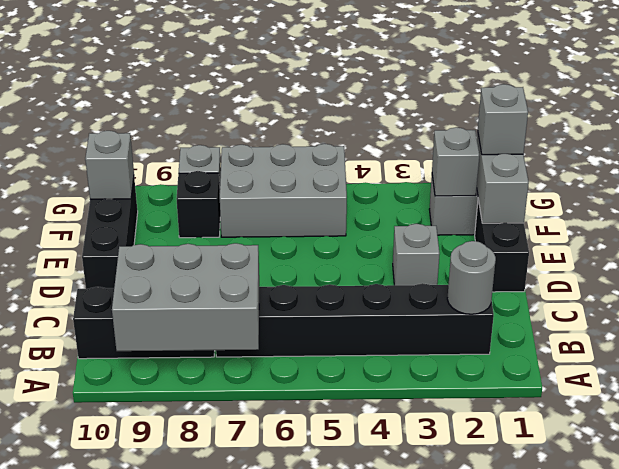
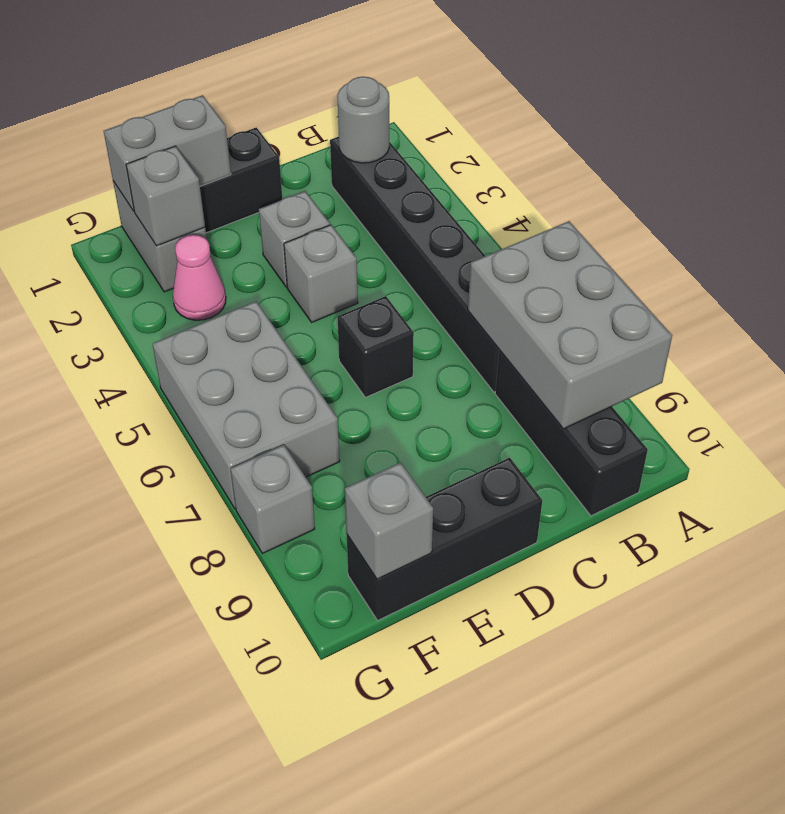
grey 1x1 brick [478,84,528,155] -> grey 1x1 brick moved to [284,225,358,322]
none -> pink 1x1 cone [173,235,226,320]
black 1x1 brick [176,171,220,238] -> black 1x1 brick moved to [337,296,414,397]

